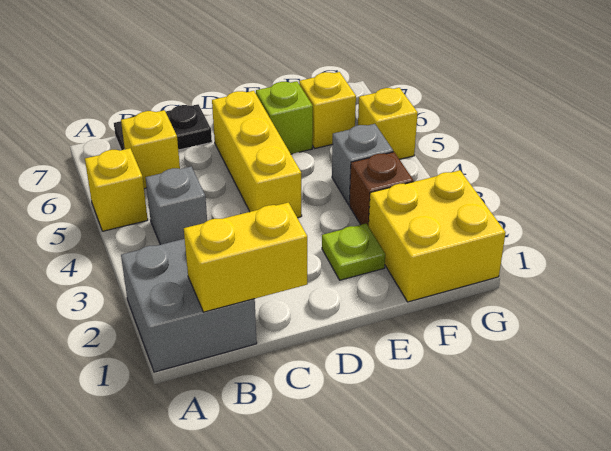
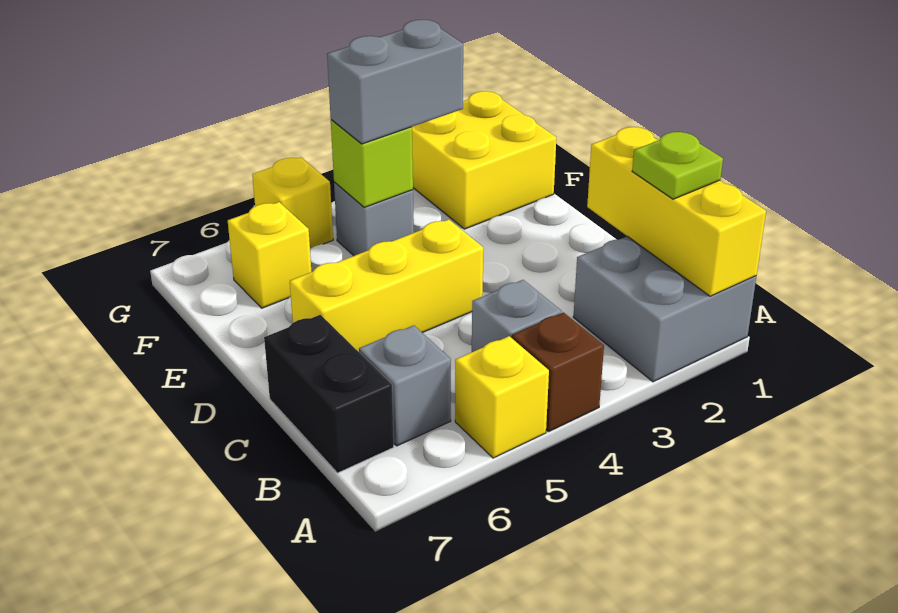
yellow 1x2 brick [184,202,307,312] -> yellow 1x3 brick [587,127,766,296]
yellow 1x1 brick [121,110,180,189] -> grey 1x1 brick [359,325,451,446]
black 1x2 plate [114,104,212,150] -> black 1x2 brick [264,315,394,473]
lime 1x1 plate [322,224,385,280] -> lime 1x1 plate moved to [632,132,723,199]
lime 1x1 brick [256,81,313,154] -> lime 1x1 brick moved to [331,120,413,207]
brown 1x1 brick [349,152,414,226] -> brown 1x1 brick moved to [512,312,604,432]
none -> grey 1x2 brick [327,20,463,144]

